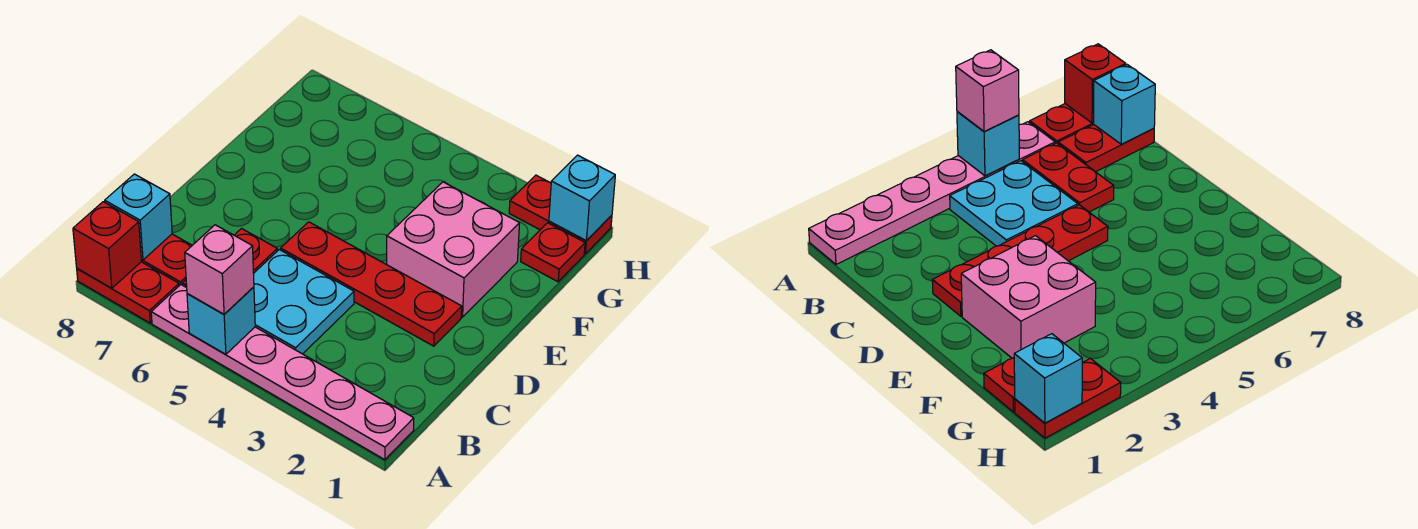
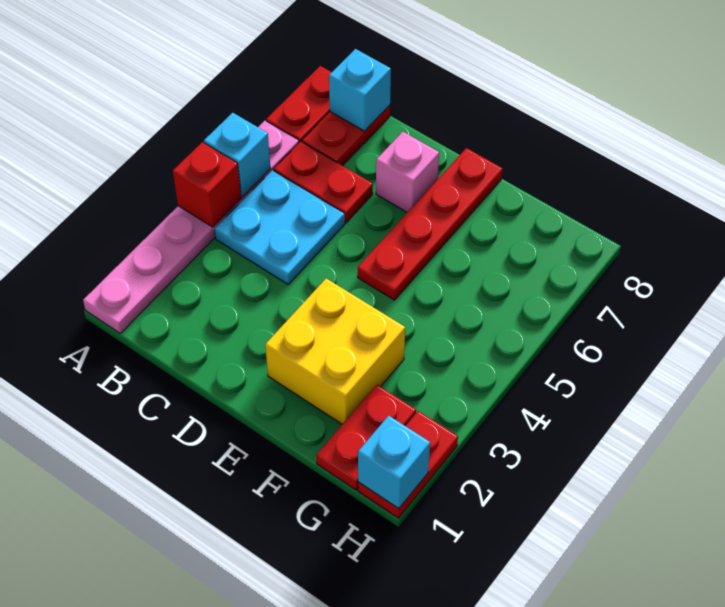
pink 1x1 brick [185,225,254,314] -> pink 1x1 brick moved to [376,132,439,212]
red 1x1 brick [73,202,142,288] -> red 1x1 brick moved to [173,142,241,227]
red 1x4 plate [281,222,462,346] -> red 1x4 plate moved to [358,148,503,300]
pink 2x2 brick [387,182,520,317] -> yellow 2x2 brick [265,279,405,424]
red 1x1 plate [521,223,585,282] -> red 1x2 plate [316,385,416,490]

